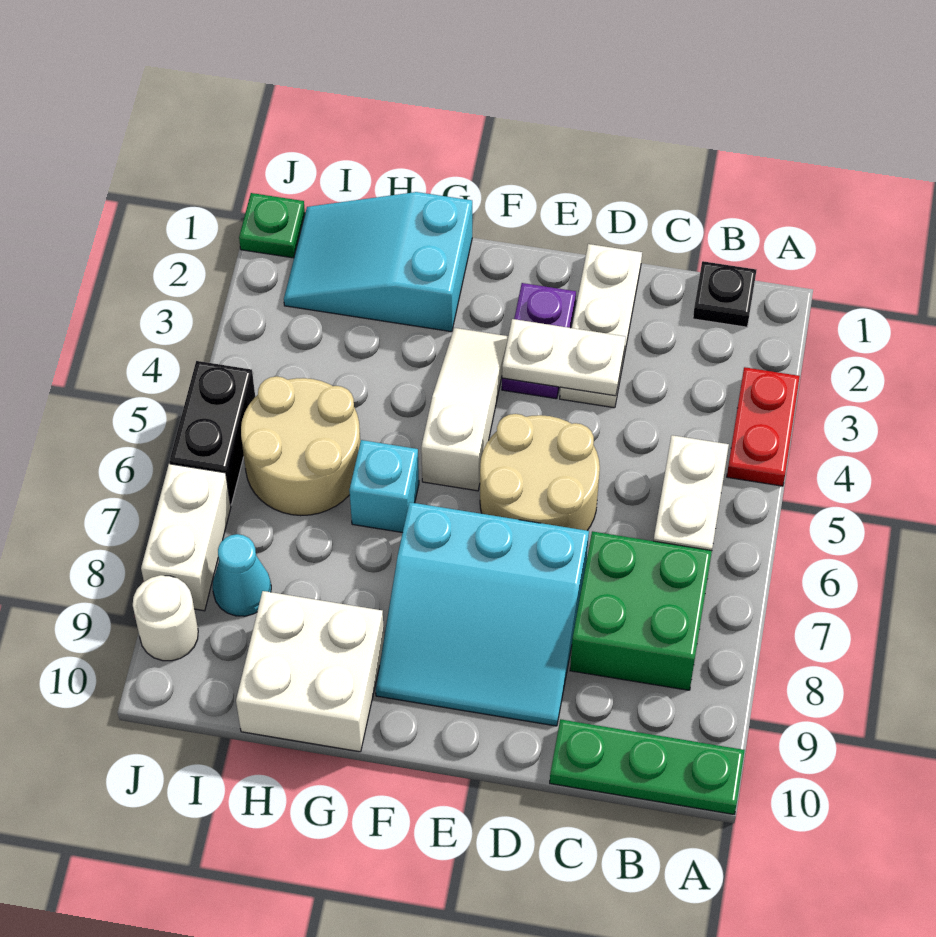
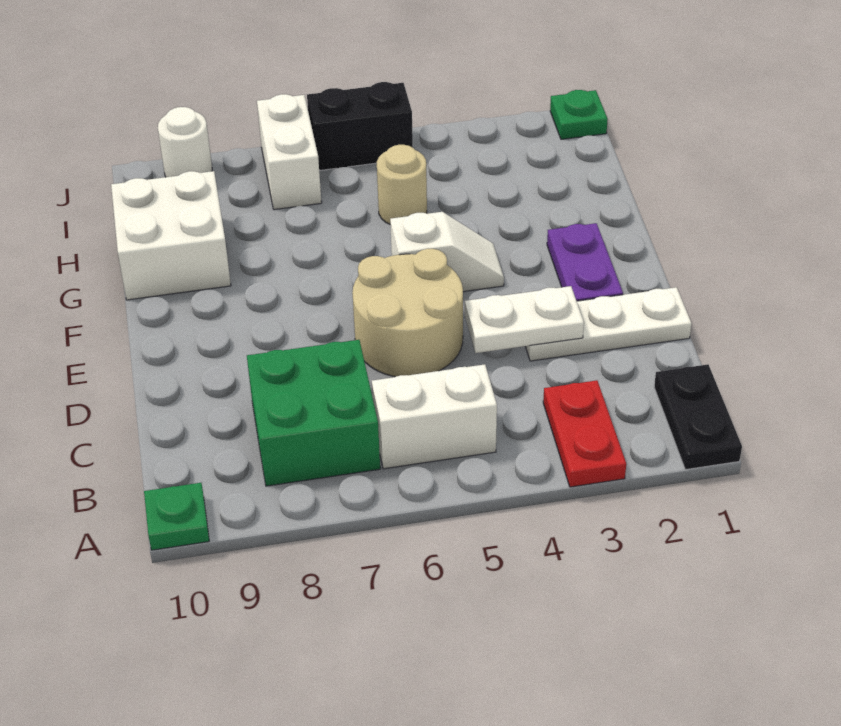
red 1x2 plate [727,367,800,486] -> red 1x2 plate turned to [543,380,626,487]
green 1x3 plate [550,719,745,814] -> green 1x1 plate [144,483,209,550]
black 1x1 plate [693,261,756,327] -> black 1x2 plate [654,364,742,470]
white 1x2 plate [502,319,626,396] -> white 1x2 plate turned to [465,286,584,353]
cyan 3x3 slope [376,502,589,726] -> none
purple 1x2 plate [502,283,576,399] -> purple 1x2 plate turned to [547,223,623,301]
white 1x3 slope [421,328,508,491] -> white 1x2 slope [390,212,504,292]
cyan 2x3 slope [284,192,472,332] -> none
cyan 1x1 brick [349,440,419,533] -> none
tan 2x2 round brick [241,376,360,516] -> tan 1x1 round brick [377,145,427,224]
cyan 1x1 cone [213,534,271,616] -> none
white 1x2 brick [141,464,231,611] -> white 1x2 brick turned to [257,94,322,210]

